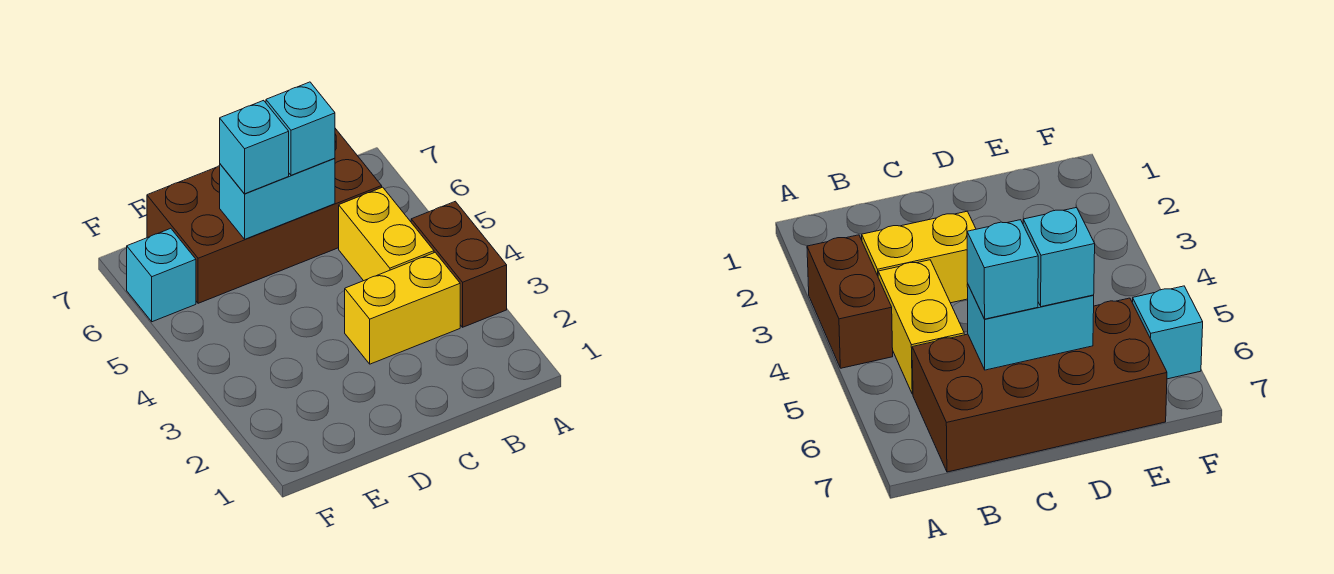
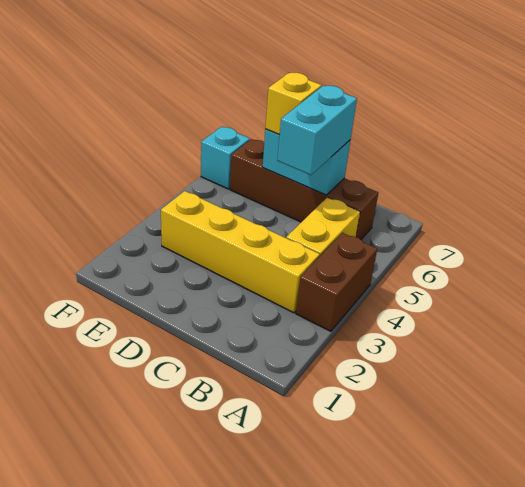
yellow 1x2 brick [345,253,460,364] -> yellow 1x4 brick [161,191,320,313]
brown 2x4 brick [147,128,382,303] -> brown 1x4 brick [230,139,378,240]
cyan 1x1 brick [266,82,335,175] -> cyan 1x2 brick [277,86,357,175]
cyan 1x1 brick [220,100,289,194] -> yellow 1x1 brick [265,73,321,135]

